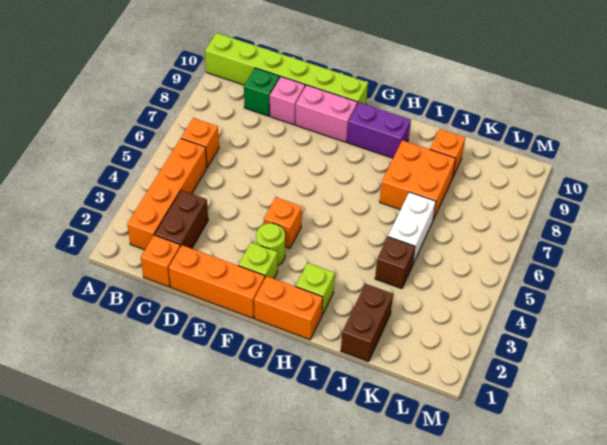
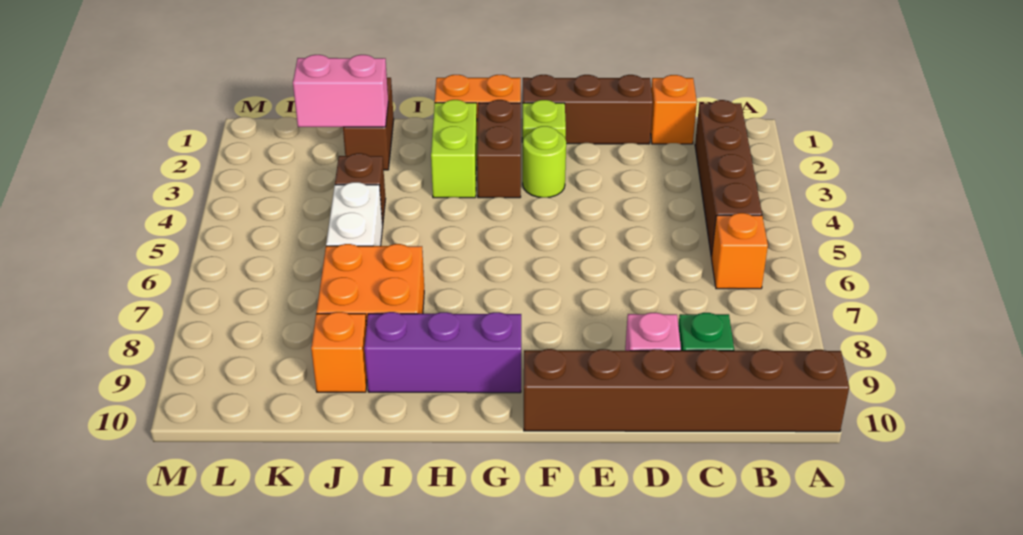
lime 1x6 brick [205,33,368,104] -> brown 1x6 brick [524,349,849,432]
orange 1x4 brick [127,138,207,250] -> brown 1x4 brick [695,100,762,257]
brown 1x2 brick [155,190,208,249] -> brown 1x2 brick moved to [477,100,521,198]
orange 1x3 brick [169,245,265,318] -> brown 1x3 brick [522,75,653,144]
pink 1x2 brick [295,85,358,142] -> pink 1x2 brick moved to [293,55,388,127]
orange 1x1 brick [264,197,302,248] -> none
purple 1x2 brick [347,102,411,158] -> purple 1x3 brick [364,312,521,393]
lime 1x1 brick [295,263,335,315] -> lime 1x2 brick [431,100,477,198]

